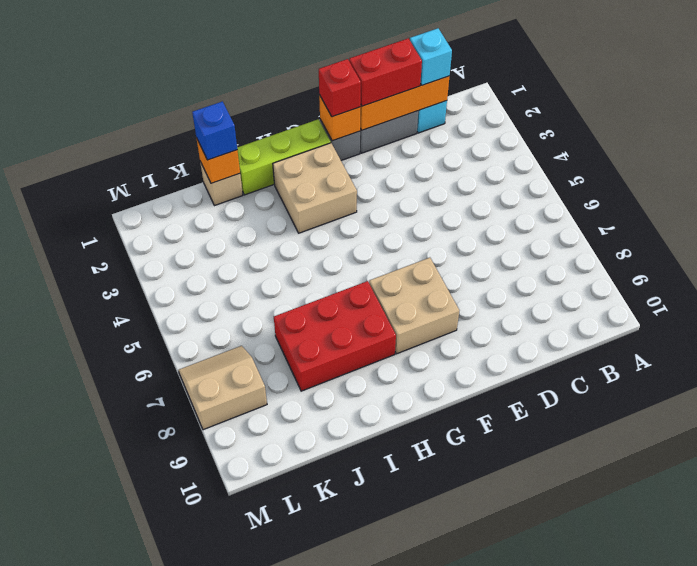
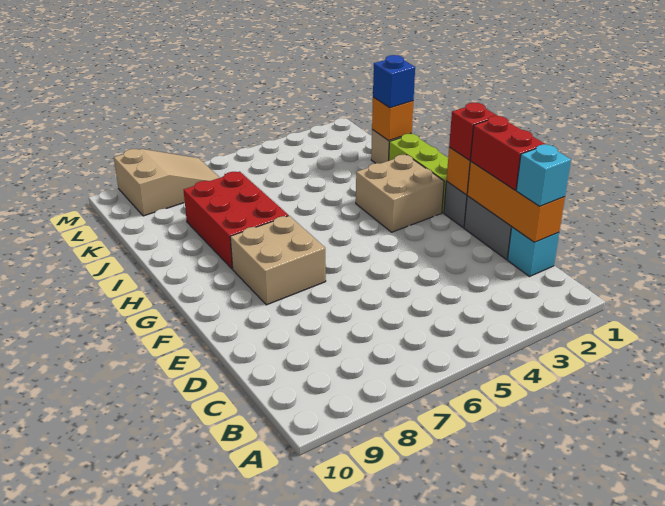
tan 2x2 slope [179,346,267,430] -> tan 2x3 slope [114,149,220,216]

